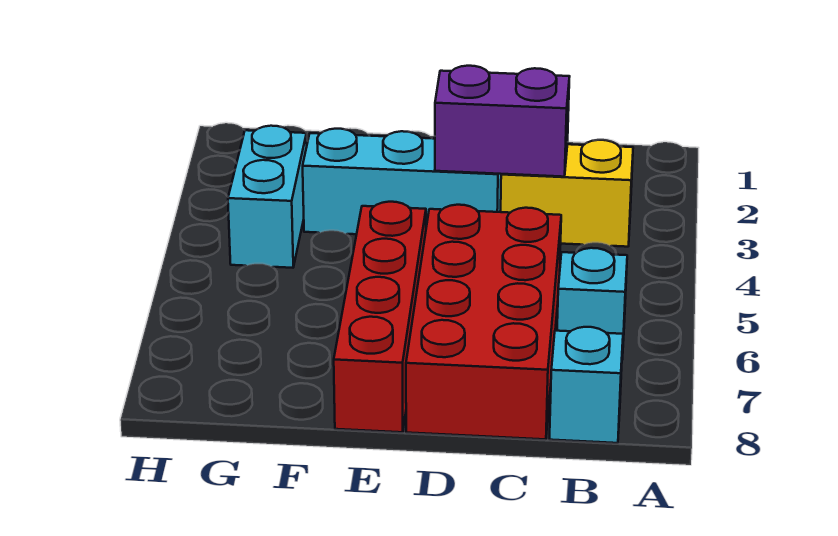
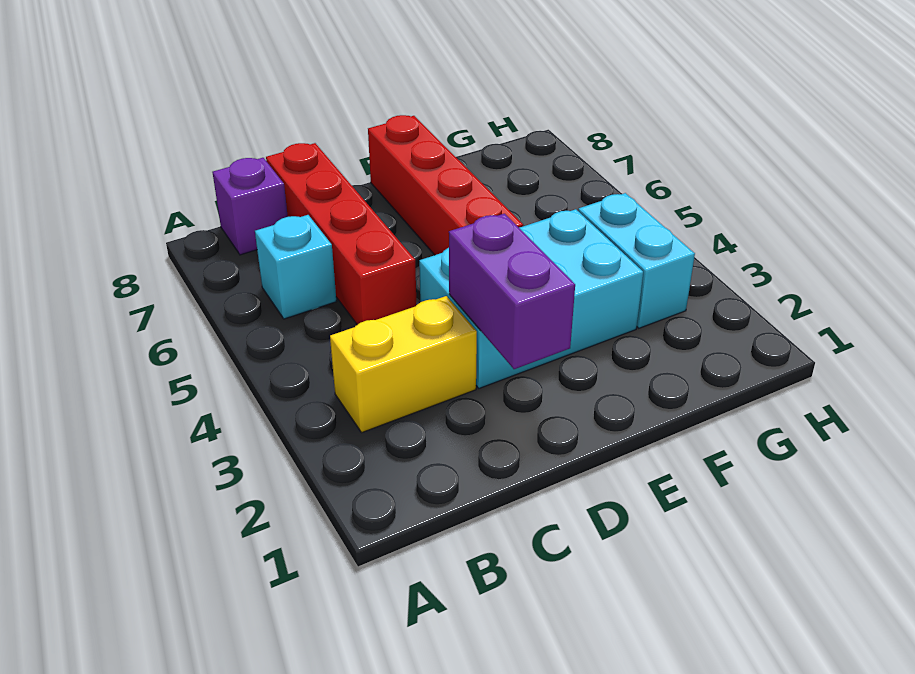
cyan 1x1 brick [550,327,623,443] -> purple 1x1 brick [212,158,288,255]
purple 1x2 brick [435,66,570,177] -> purple 1x2 brick turned to [449,214,575,369]
red 2x4 brick [406,205,561,439] -> red 1x4 brick [266,143,417,325]
cyan 1x3 brick [303,129,501,234] -> cyan 2x3 brick [419,209,643,388]

